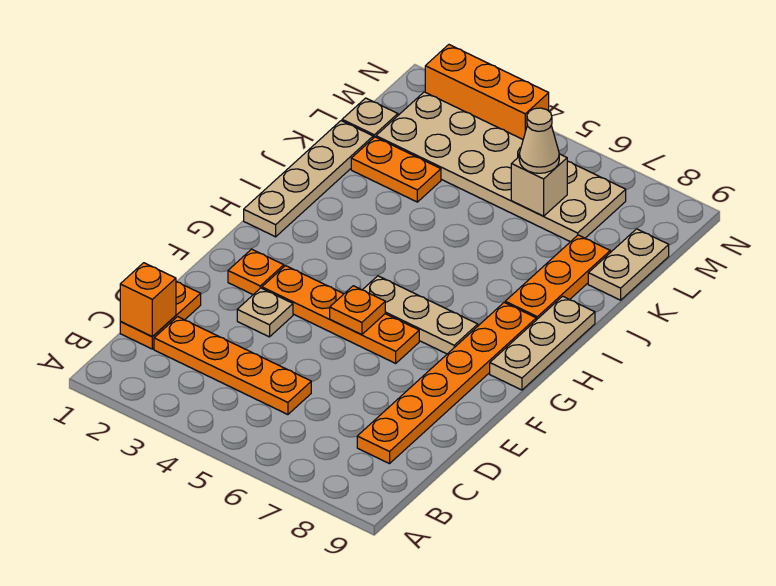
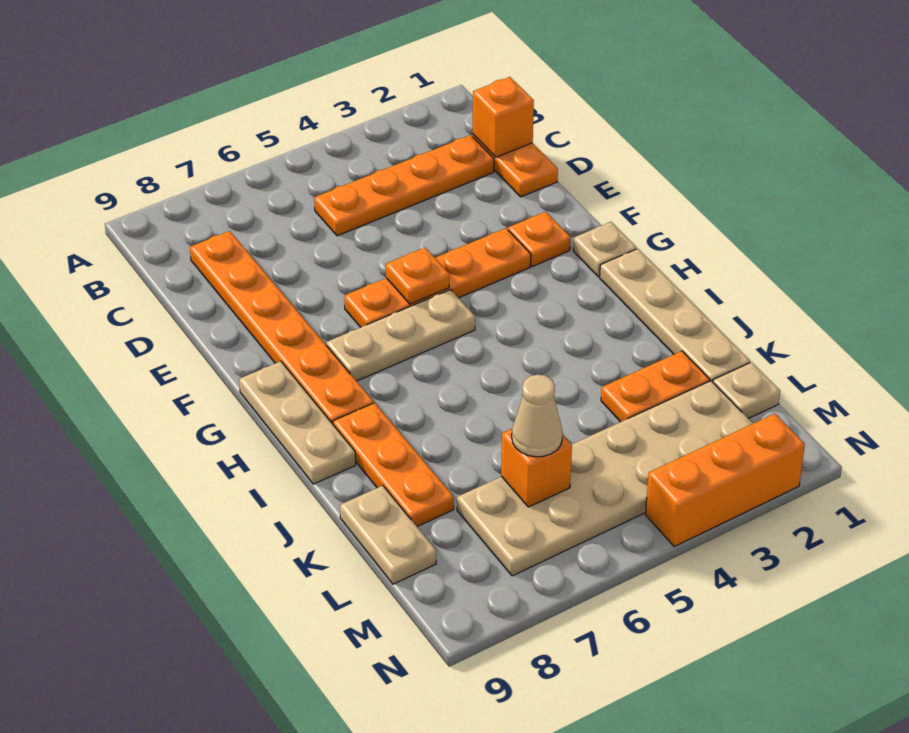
tan 1x1 plate [237,288,293,337] -> tan 1x1 plate moved to [573,222,637,277]
tan 1x1 brick [511,154,567,216] -> orange 1x1 brick [501,429,572,507]

